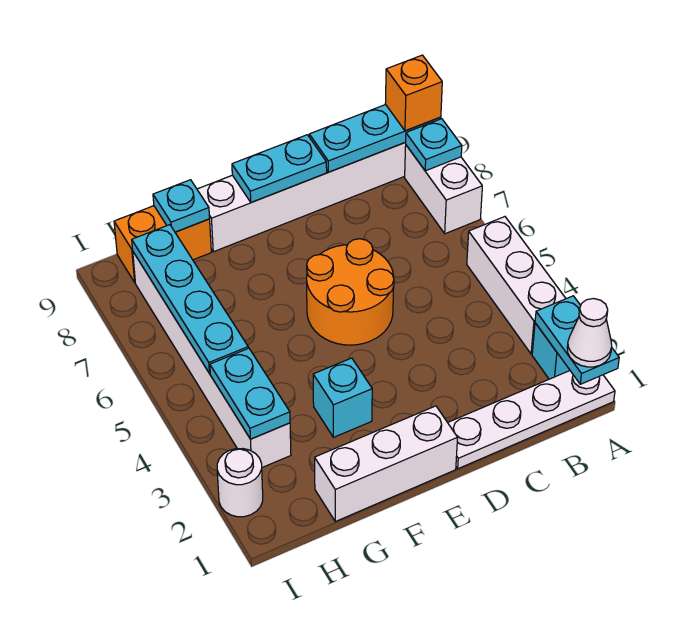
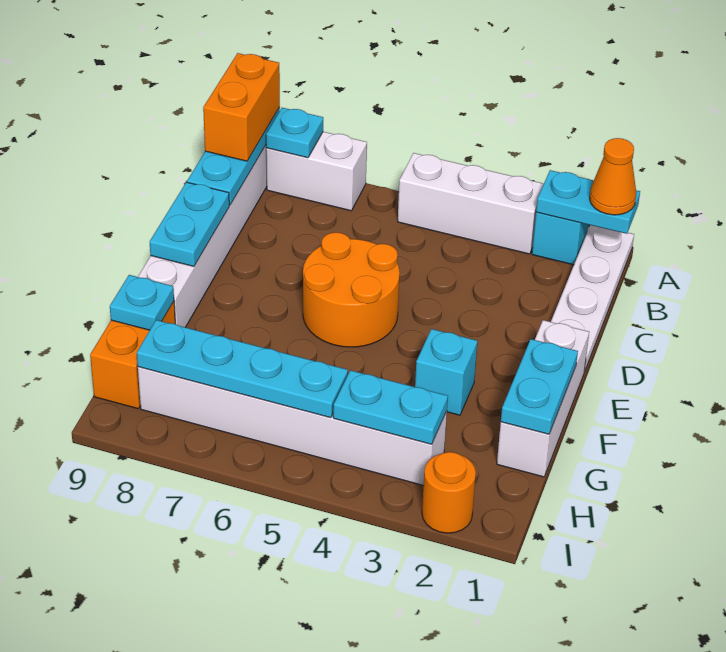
white 1x1 cone [567,299,612,367] -> orange 1x1 cone [590,138,636,215]
orange 1x1 brick [385,55,442,131] -> orange 1x2 brick [203,53,280,161]
none -> cyan 1x2 plate [501,339,578,434]
white 1x1 round brick [217,449,263,517] -> orange 1x1 round brick [422,452,476,533]

